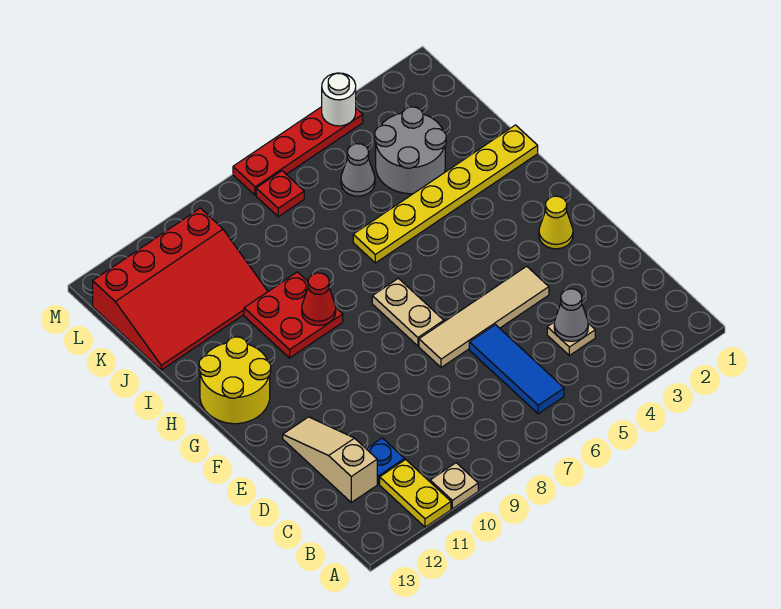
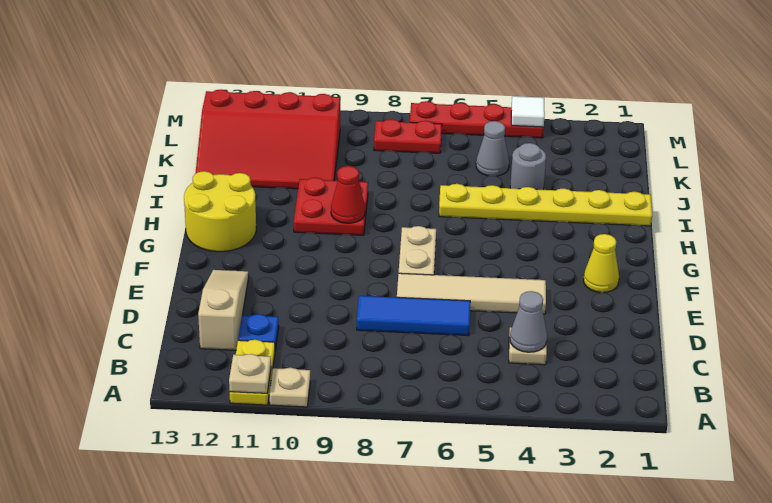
none -> tan 1x1 plate [229,354,271,393]
blue 1x3 tile [469,325,564,414] -> blue 1x3 tile turned to [357,296,470,336]
grey 2x2 round brick [375,107,446,194] -> grey 1x1 round brick [510,143,546,190]
red 1x1 plate [256,171,304,217] -> red 1x2 plate [374,119,442,153]
white 1x1 round brick [322,73,356,126] -> white 1x1 tile [511,96,545,127]

